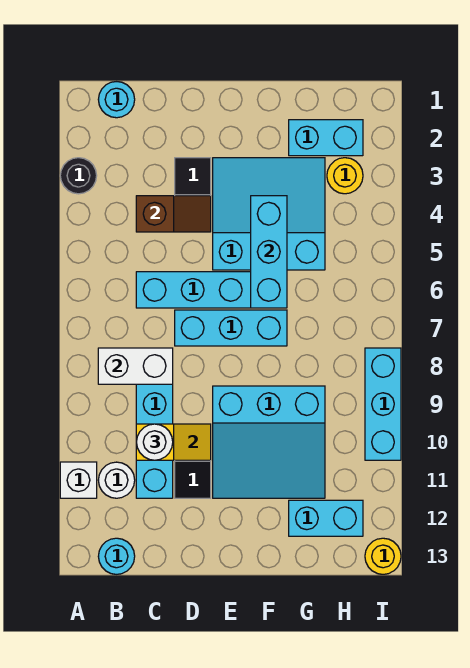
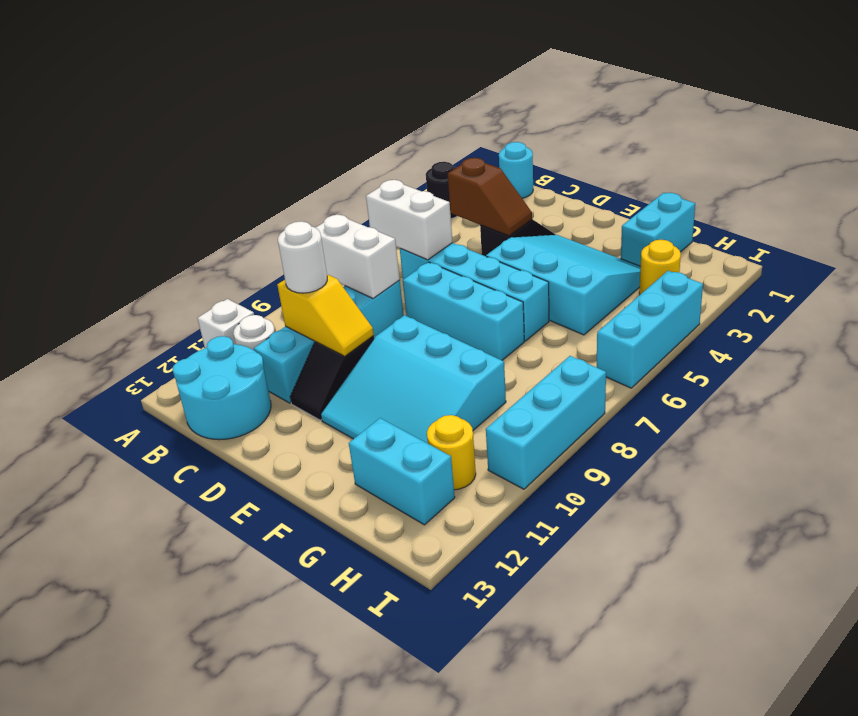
none -> white 1x2 brick [366,180,453,260]
cyan 1x1 round brick [98,538,135,574] -> cyan 2x2 round brick [173,336,271,440]
cyan 1x3 brick [251,196,287,308] -> cyan 1x3 brick moved to [597,271,703,388]
cyan 1x2 brick [289,120,363,156] -> cyan 1x2 brick turned to [621,193,695,266]
yellow 1x1 round brick [365,538,401,574] -> yellow 1x1 round brick moved to [427,415,476,490]

